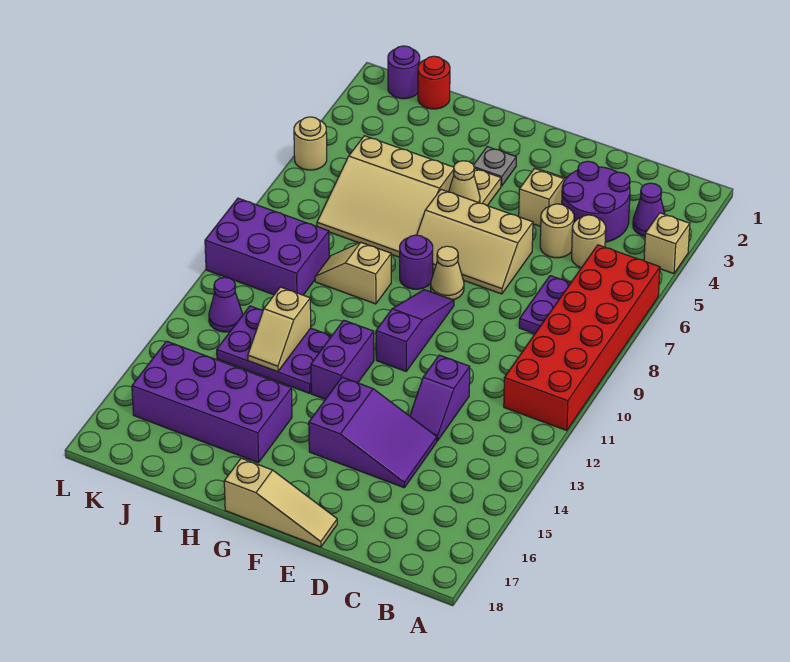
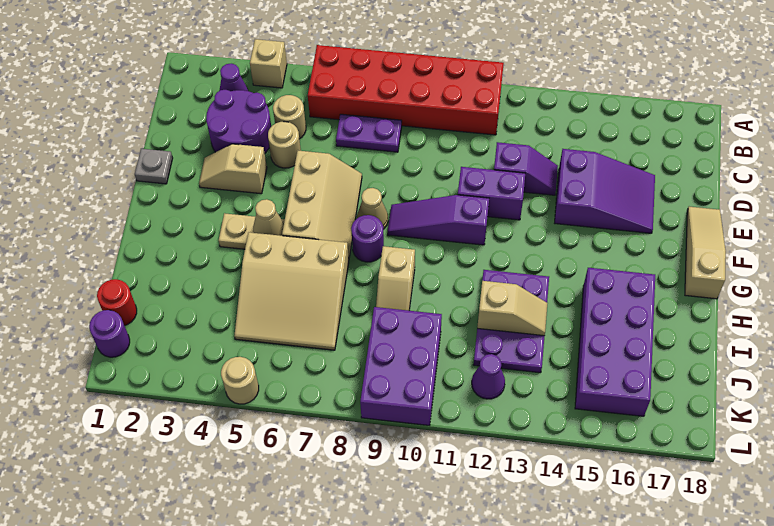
purple 2x3 slope [309,377,437,488] -> purple 2x3 slope turned to [555,149,655,233]
grey 1x1 plate [474,147,516,186] -> grey 1x1 plate moved to [135,149,173,184]
purple 1x2 brick [311,320,374,399] -> purple 1x2 brick moved to [458,167,525,220]
tan 3x3 slope [317,136,454,257] -> tan 3x3 slope turned to [234,232,349,350]

